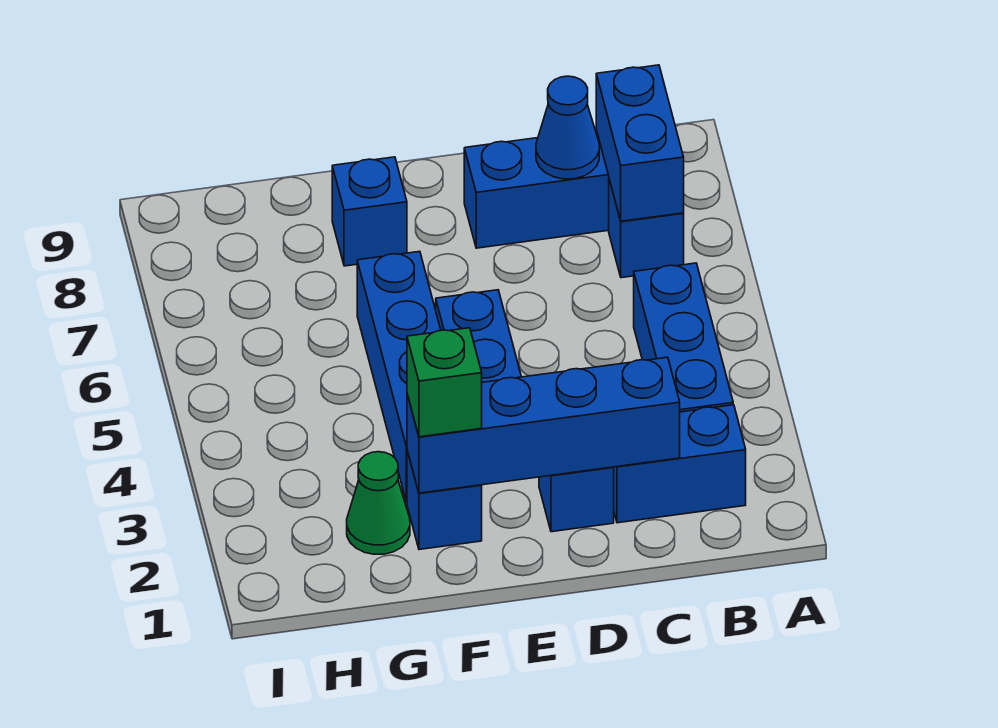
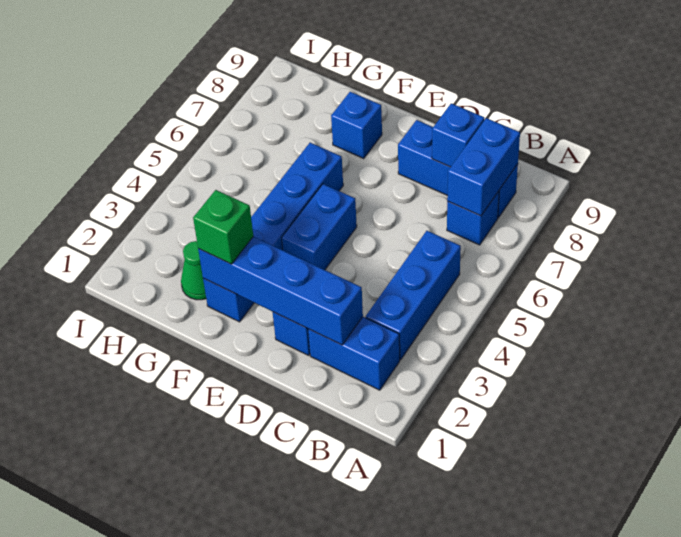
blue 1x1 cone [536,76,599,179] -> blue 1x1 brick [432,103,484,167]

